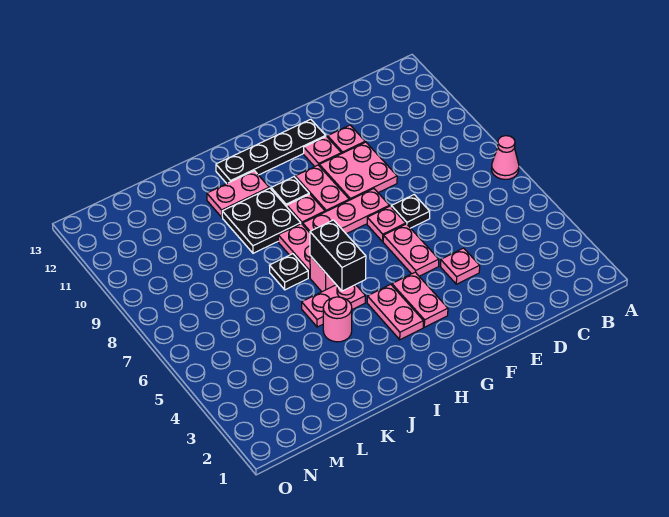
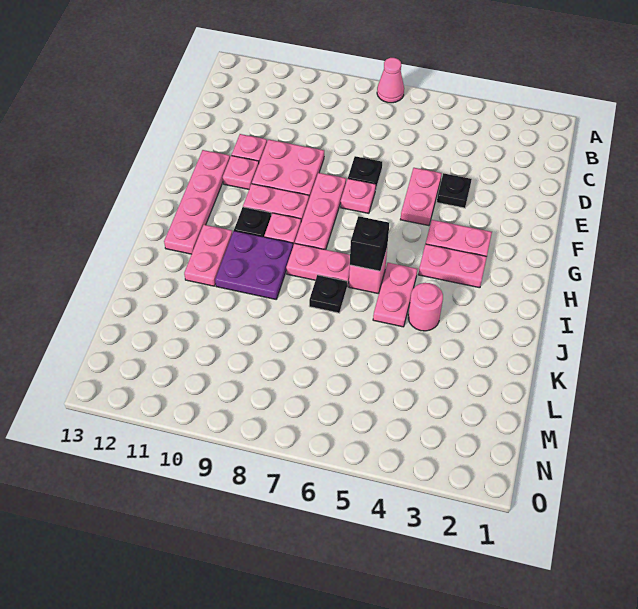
pink 1x1 plate [441,248,480,284] -> black 1x1 plate [437,173,472,208]
pink 1x2 plate [383,224,439,276] -> pink 1x2 plate turned to [400,168,442,226]
black 1x4 plate [216,119,326,184] -> pink 1x4 plate [164,150,230,254]
black 1x2 brick [310,220,366,291] -> black 1x1 brick [350,216,389,271]
black 2x2 plate [222,188,301,253] -> purple 2x2 plate [215,231,293,299]

